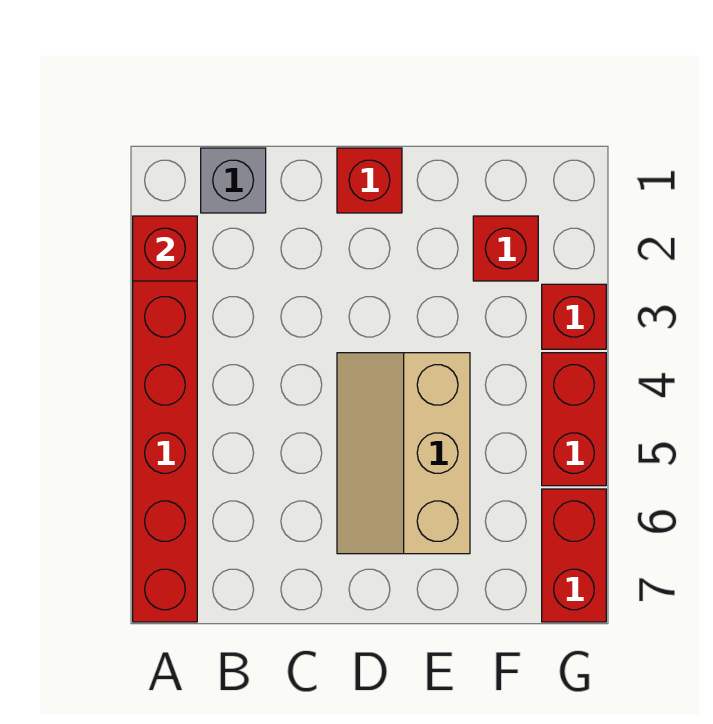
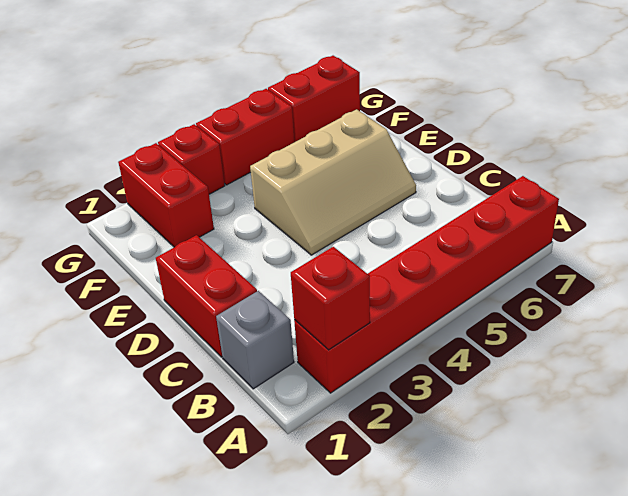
red 1x1 brick [337,148,402,213] -> red 1x2 brick [156,235,257,357]
red 1x1 brick [473,216,538,281] -> red 1x2 brick [118,143,214,247]

